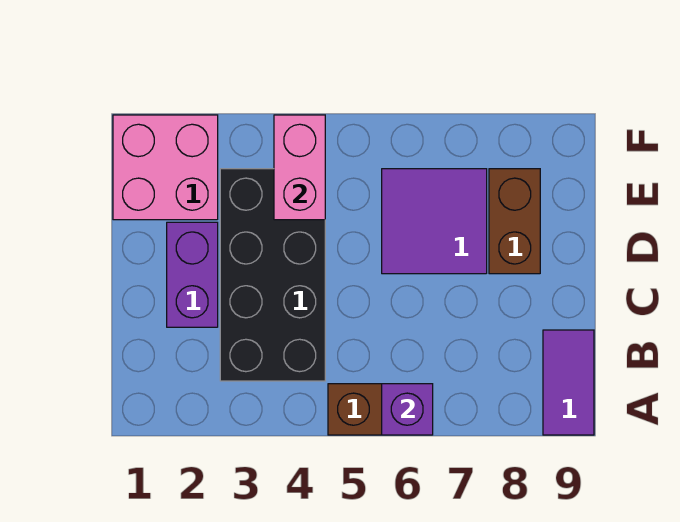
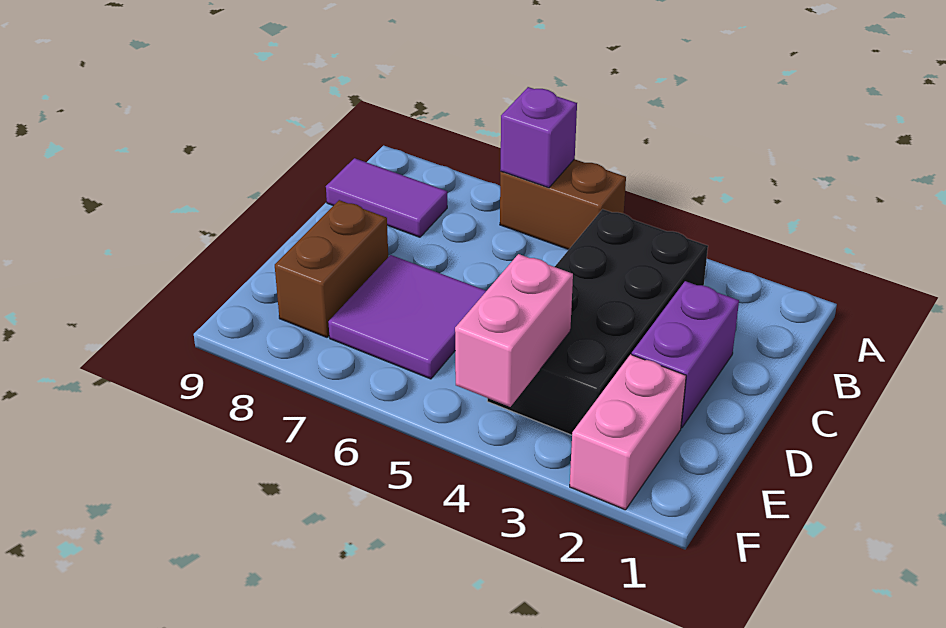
purple 1x2 tile [543,330,594,435] -> purple 1x2 tile turned to [326,158,447,237]
pink 2x2 brick [113,115,218,220] -> pink 1x2 brick [570,354,686,510]

